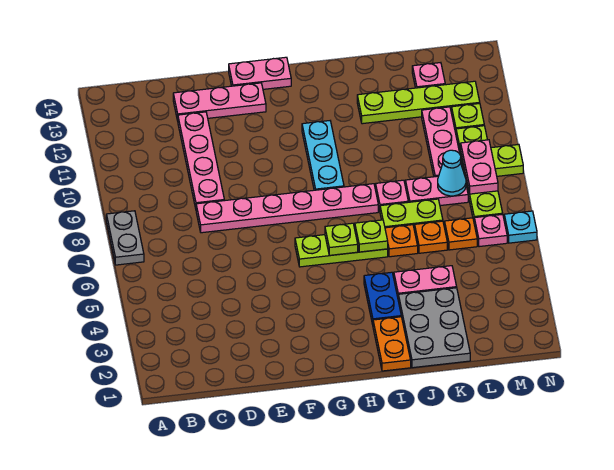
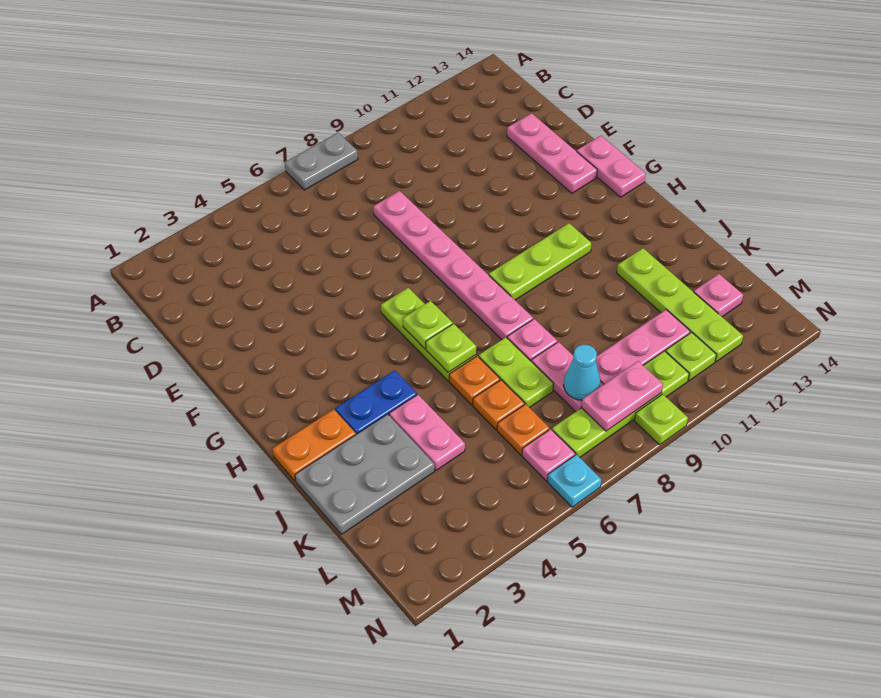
pink 1x4 plate [178,112,224,208] -> none
cyan 1x3 plate [302,121,344,190] -> lime 1x3 plate [489,223,591,300]

